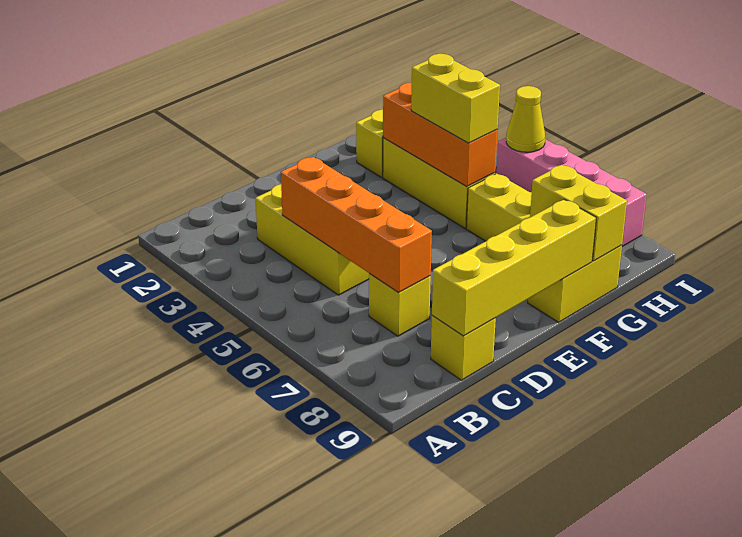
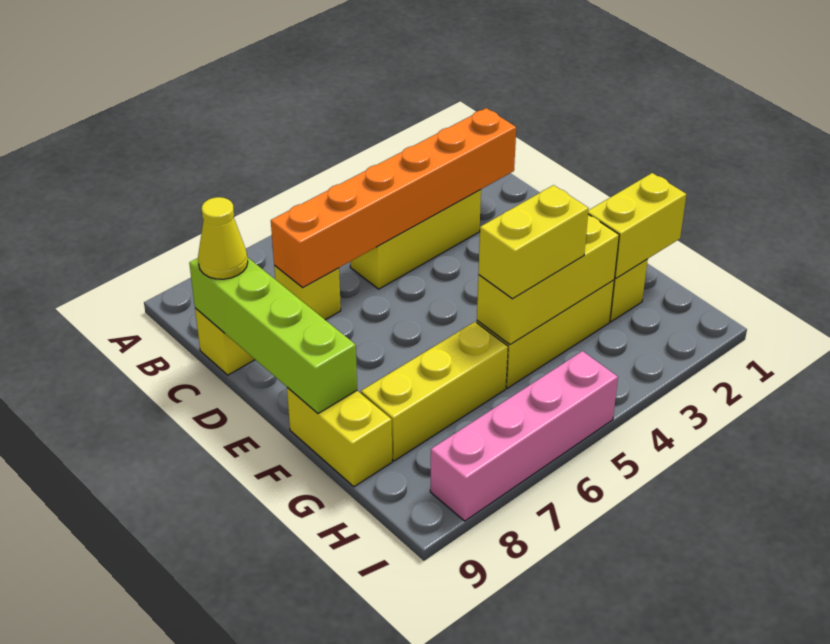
orange 1x4 brick [281,157,432,293] -> orange 1x6 brick [271,108,516,288]
yellow 1x4 brick [432,200,596,336] -> lime 1x4 brick [189,257,357,414]
orange 1x3 brick [383,83,498,187] -> yellow 1x3 brick [477,214,619,344]
yellow 1x2 brick [530,165,627,261] -> yellow 1x2 brick moved to [588,173,686,278]
yellow 1x1 cone [506,86,545,152] -> yellow 1x1 cone moved to [198,197,248,279]

